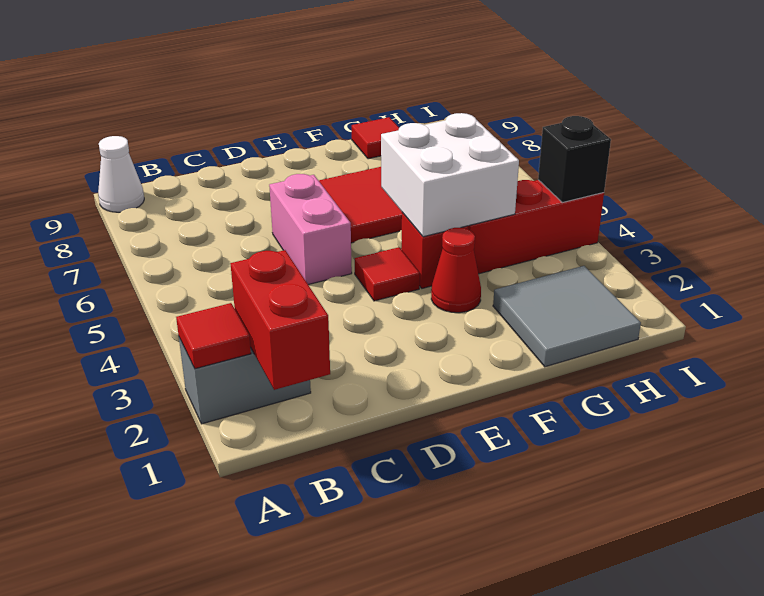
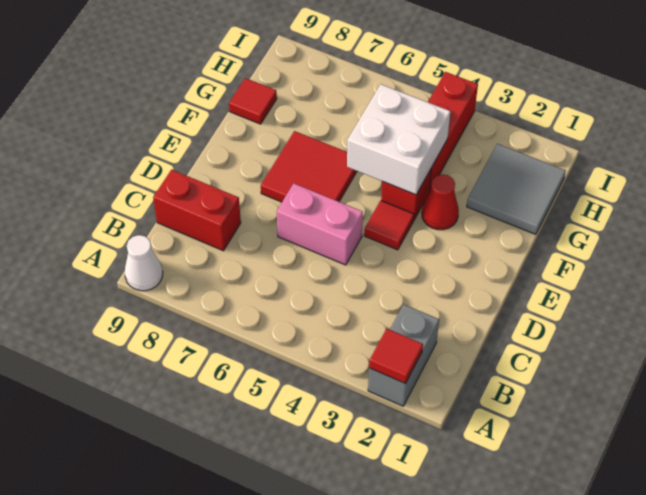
red 1x2 brick [231,250,330,390] -> red 1x2 brick moved to [153,170,241,251]
black 1x1 brick [538,116,611,203] -> none

